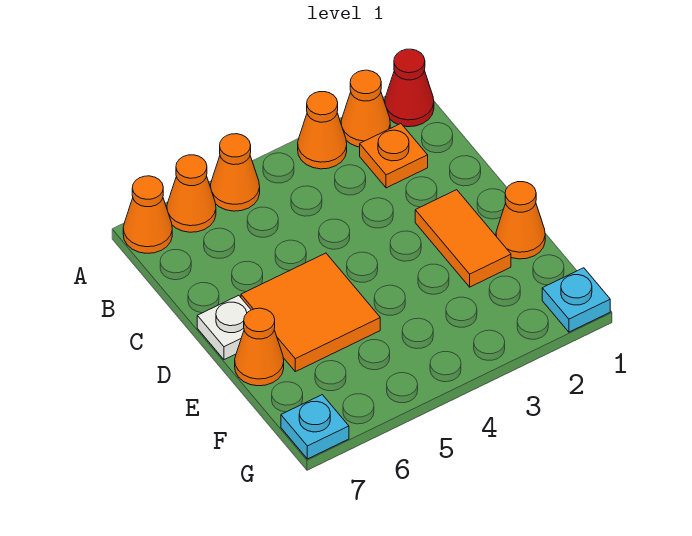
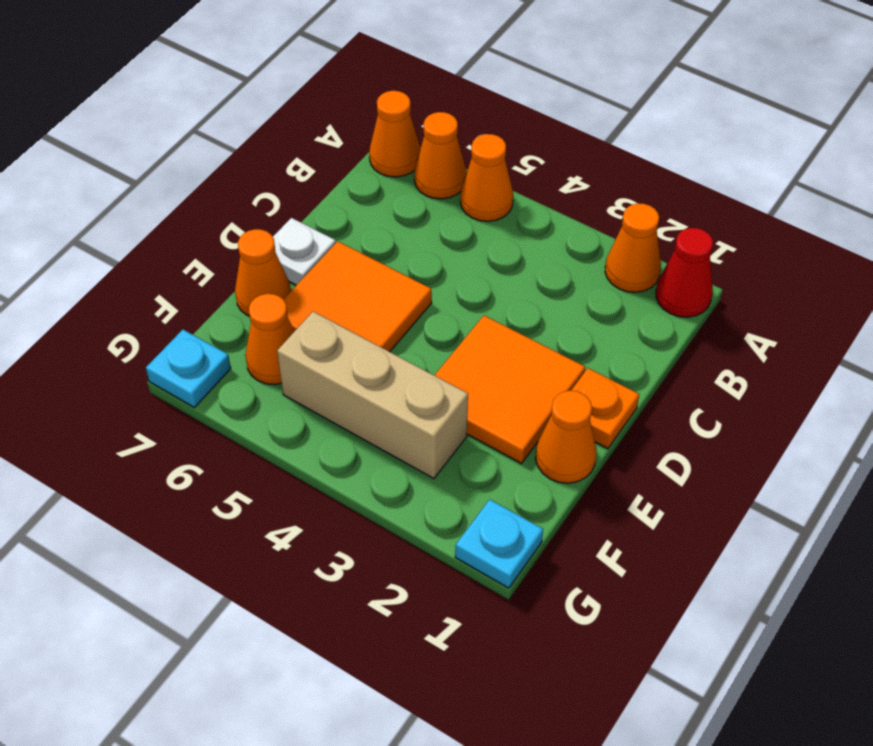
orange 1x1 cone [298,92,347,169] -> orange 1x1 cone moved to [245,294,294,385]
orange 1x1 plate [360,124,428,188] -> orange 1x1 plate moved to [571,368,639,448]
orange 1x2 tile [415,190,511,287] -> orange 2x2 tile [434,315,585,463]
none -> tan 1x3 brick [277,312,468,479]

